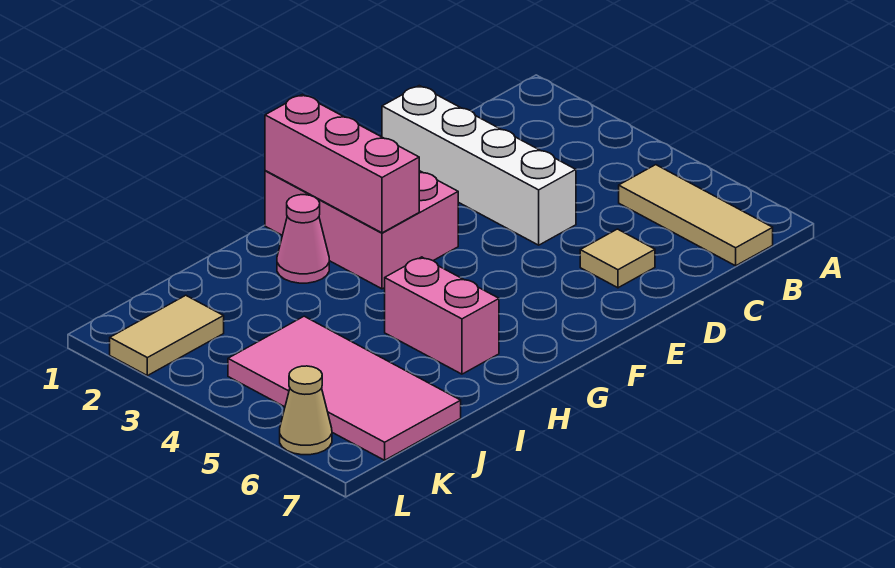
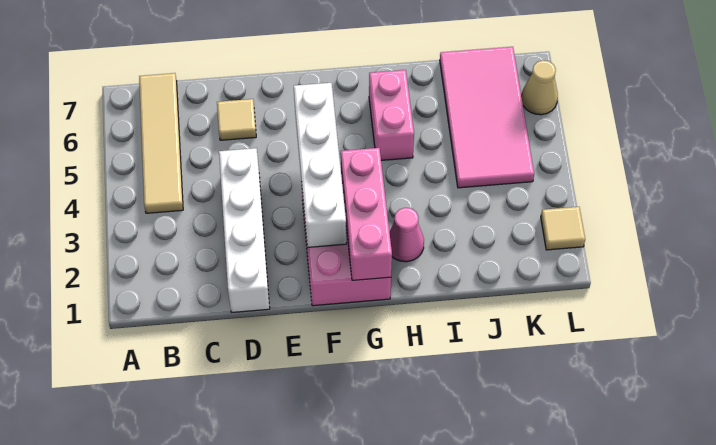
tan 1x3 tile [619,165,773,266] -> tan 1x4 tile [139,73,183,213]
none -> white 1x4 brick [294,83,346,247]
tan 1x2 tile [110,295,224,376] -> tan 1x1 tile [541,207,585,250]

